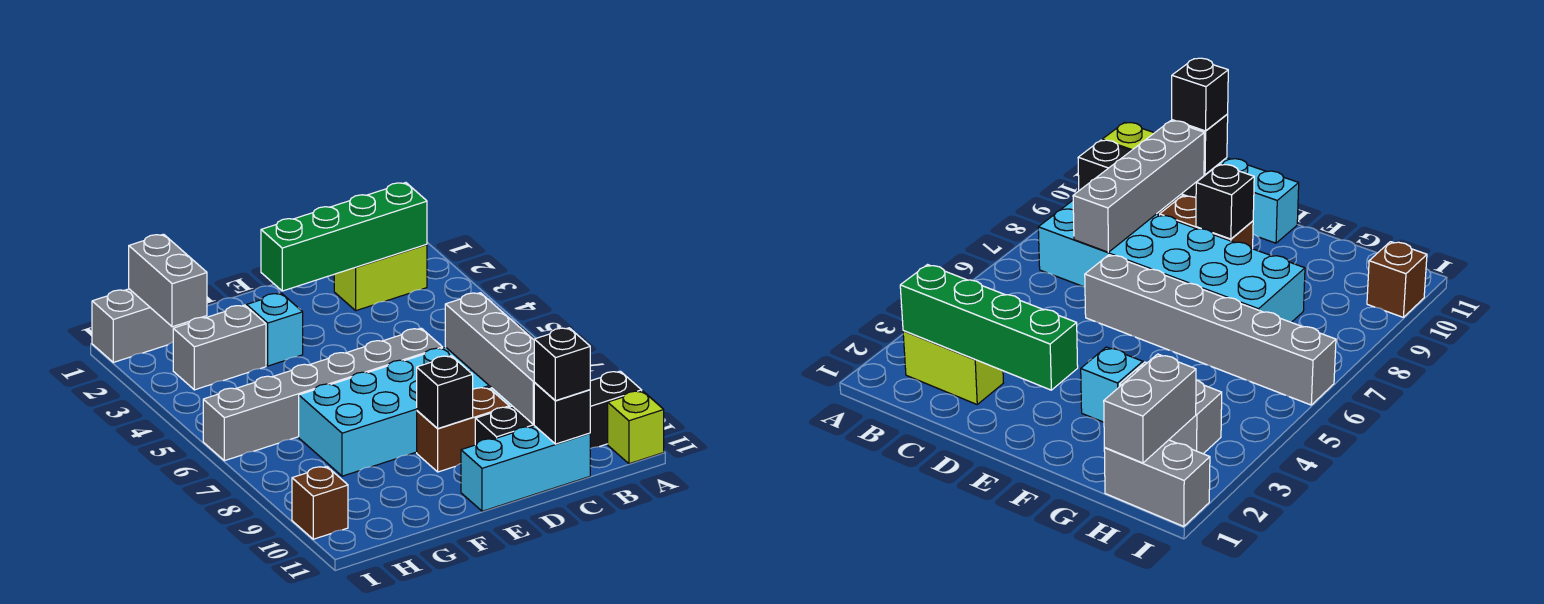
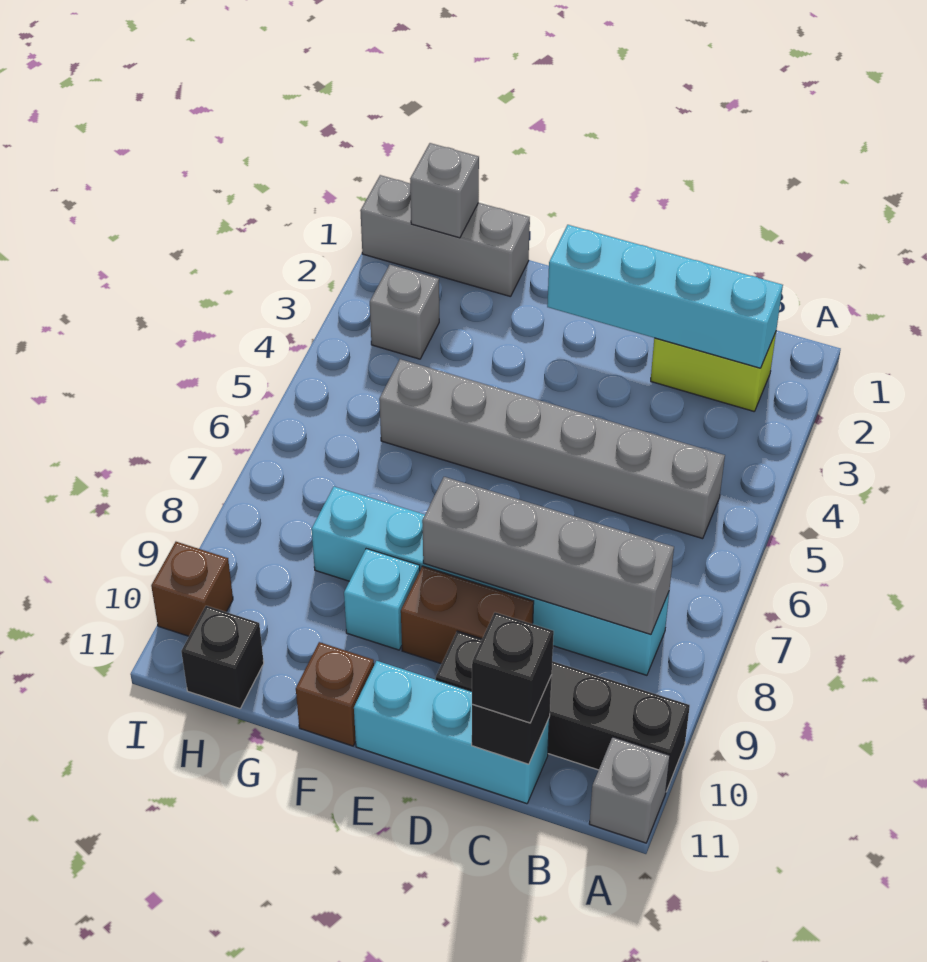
lime 1x1 brick [608,391,664,464] -> grey 1x1 brick [589,737,670,843]
green 1x4 brick [261,183,427,291] -> cyan 1x4 brick [547,225,783,368]
cyan 2x6 brick [299,324,534,476] -> cyan 1x6 brick [312,487,669,675]
grey 1x4 brick [445,293,534,424] -> grey 1x4 brick turned to [422,477,674,634]
grey 1x6 brick [203,328,443,461] -> grey 1x6 brick moved to [379,359,725,539]
black 1x1 brick [417,356,473,429] -> black 1x1 brick moved to [181,606,264,709]
cyan 1x1 brick [247,293,303,366] -> cyan 1x1 brick moved to [344,549,420,650]
none -> brown 1x1 brick [296,642,374,746]
grey 1x2 brick [173,305,266,390] -> grey 1x1 brick [370,265,439,359]
grey 1x2 brick [92,289,185,362] -> grey 1x3 brick [360,175,530,297]
grey 1x2 brick [129,234,207,327] -> grey 1x1 brick [410,143,479,238]

